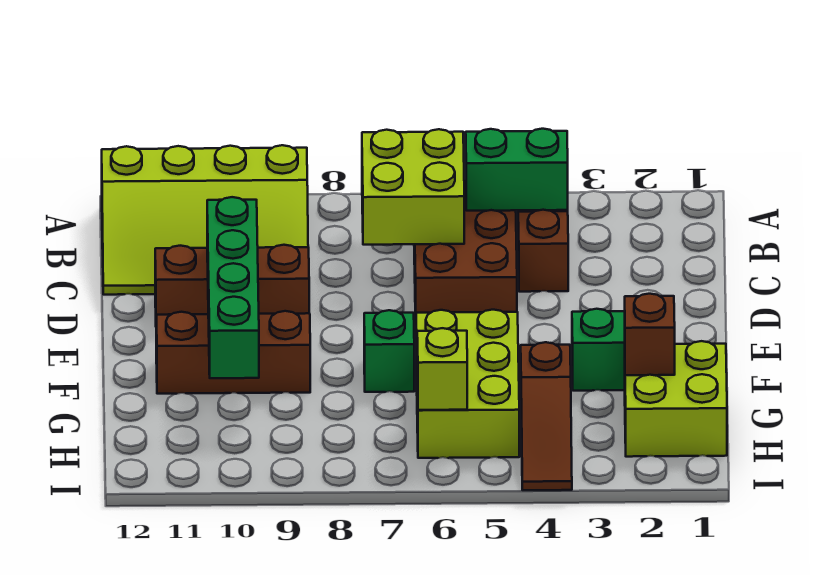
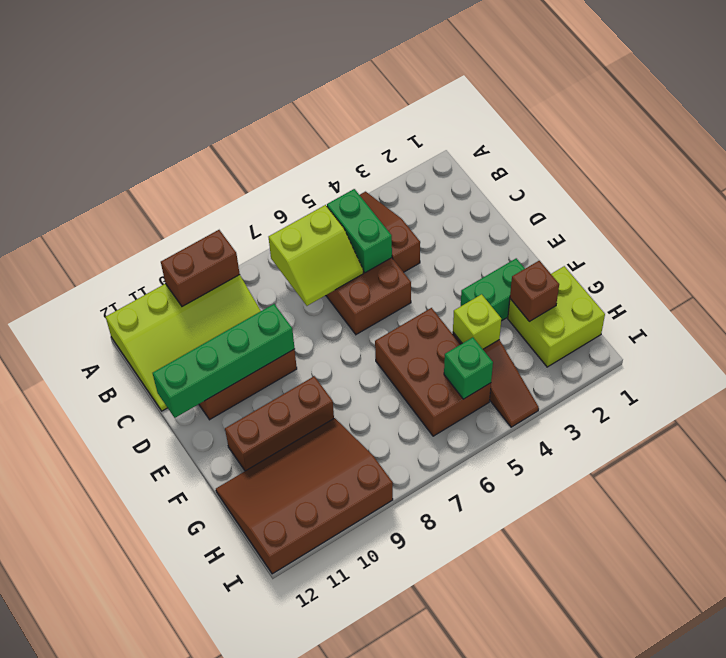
none -> brown 1x2 brick [161,230,240,306]
green 1x2 brick [466,129,568,211] -> green 1x2 brick turned to [327,189,392,273]
lime 2x2 brick [362,129,464,245] -> lime 2x2 slope [269,205,363,306]
green 1x4 brick [207,197,259,378] -> green 1x4 brick turned to [153,304,295,418]
lime 2x3 brick [416,310,519,458] -> brown 2x3 brick [375,308,491,436]
green 1x1 brick [364,310,414,392] -> green 1x1 brick moved to [444,337,493,399]
none -> brown 3x4 slope [216,418,393,574]
lime 1x1 brick [417,328,467,410] -> lime 1x1 brick moved to [453,294,501,349]

